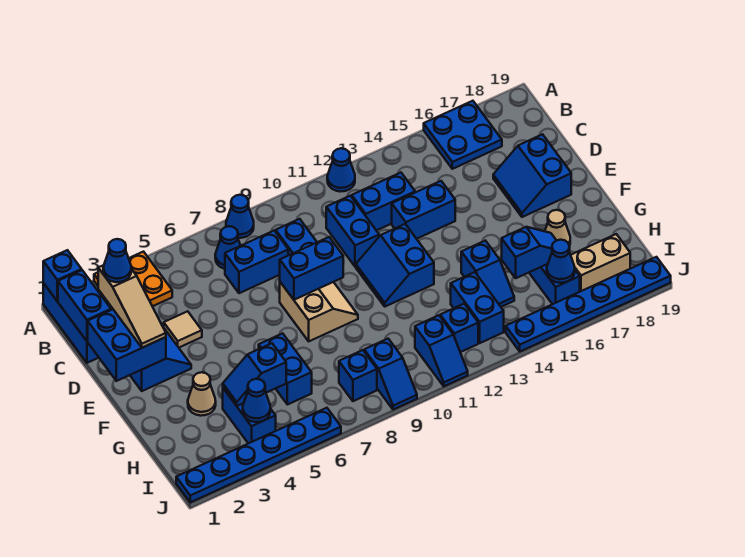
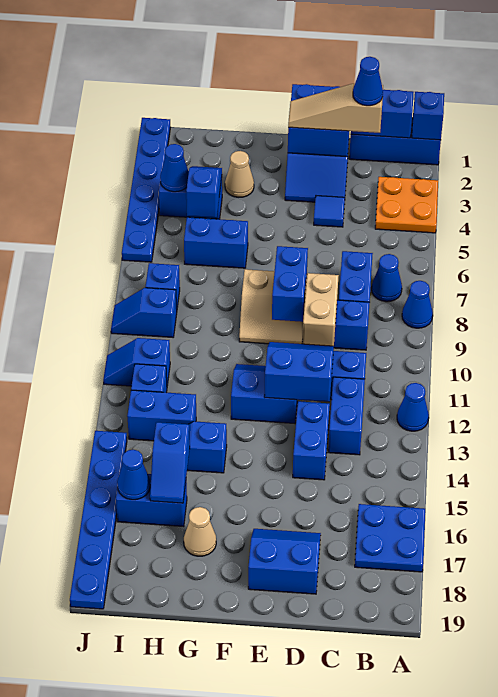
tan 1x1 tile [164,311,202,347] -> blue 1x1 tile [314,196,345,227]
none -> blue 2x2 slope [264,342,334,402]
tan 1x2 brick [571,234,630,292] -> tan 1x2 brick moved to [302,273,339,346]

